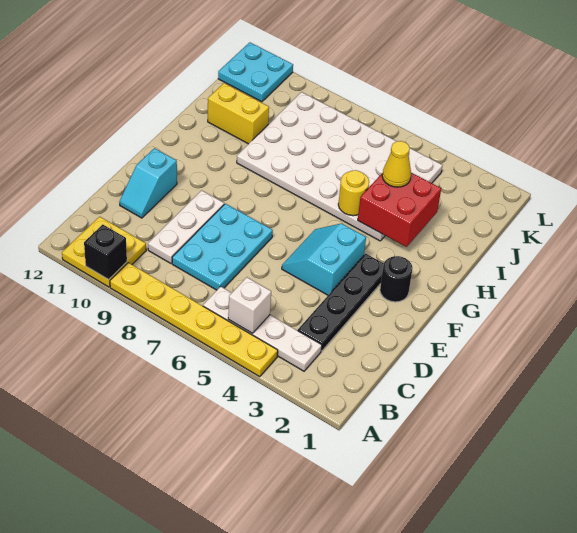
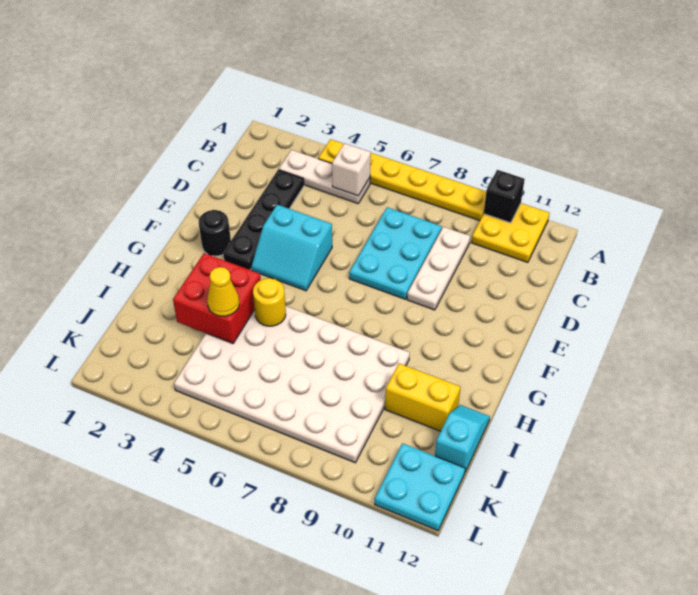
white 1x4 plate [203,286,322,371] -> white 1x3 plate [279,150,370,203]
cyan 1x2 slope [119,148,177,218] -> cyan 1x2 slope moved to [435,405,490,472]
cyan 2x2 slope [282,223,366,295] -> cyan 2x2 slope turned to [251,205,332,291]

